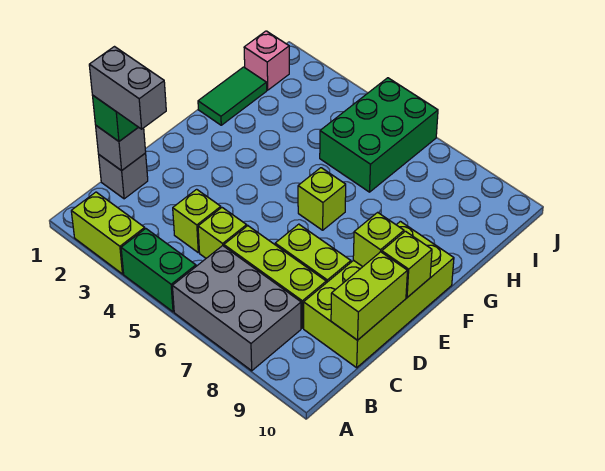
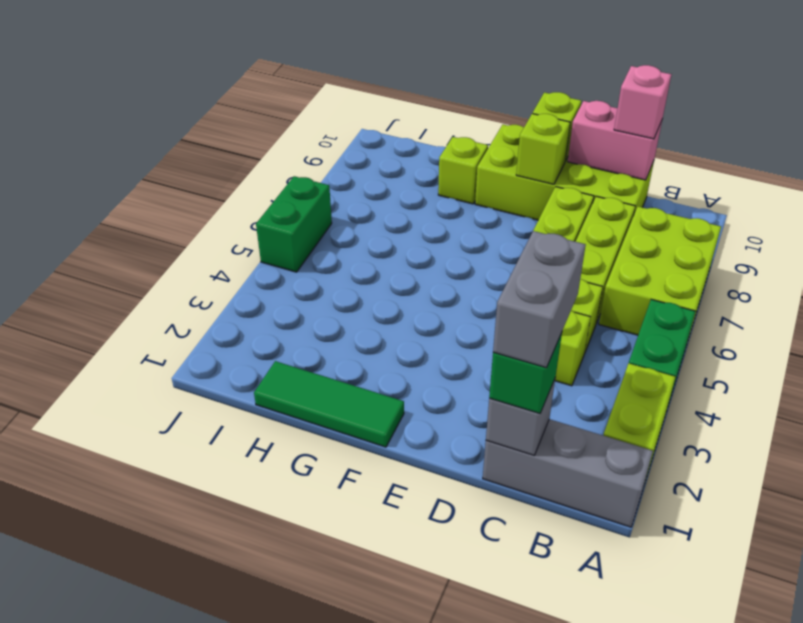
grey 2x3 brick [172,246,301,371] -> lime 2x3 brick [599,207,721,335]
grey 1x1 brick [99,153,148,199] -> grey 1x3 brick [483,419,653,527]
lime 1x2 brick [331,252,407,340] -> pink 1x2 brick [568,101,662,180]
lime 1x1 brick [298,168,346,230] -> lime 1x1 brick moved to [438,137,488,204]
green 1x2 tile [198,67,267,125] -> green 1x3 tile [254,361,404,447]
green 2x3 brick [320,78,438,192] -> green 1x2 brick [256,176,332,272]
pink 1x1 brick [244,31,289,90] -> pink 1x1 brick moved to [614,65,671,139]

